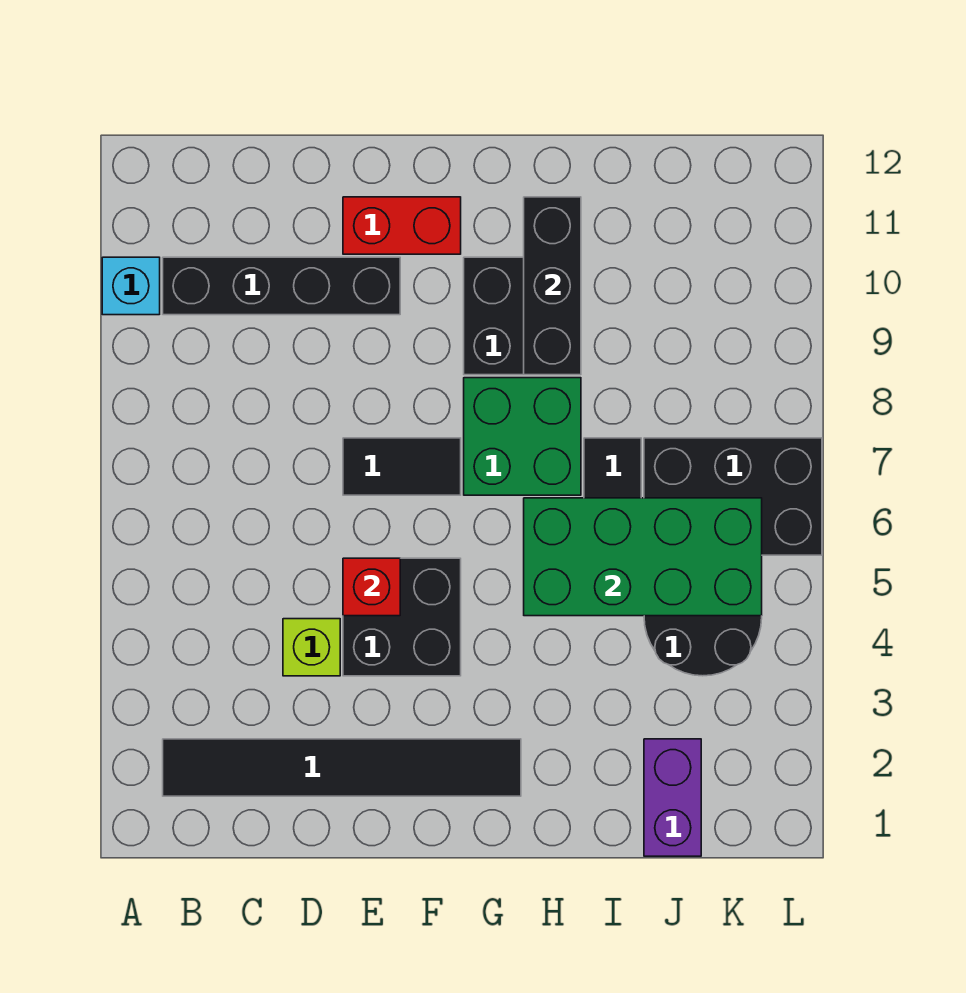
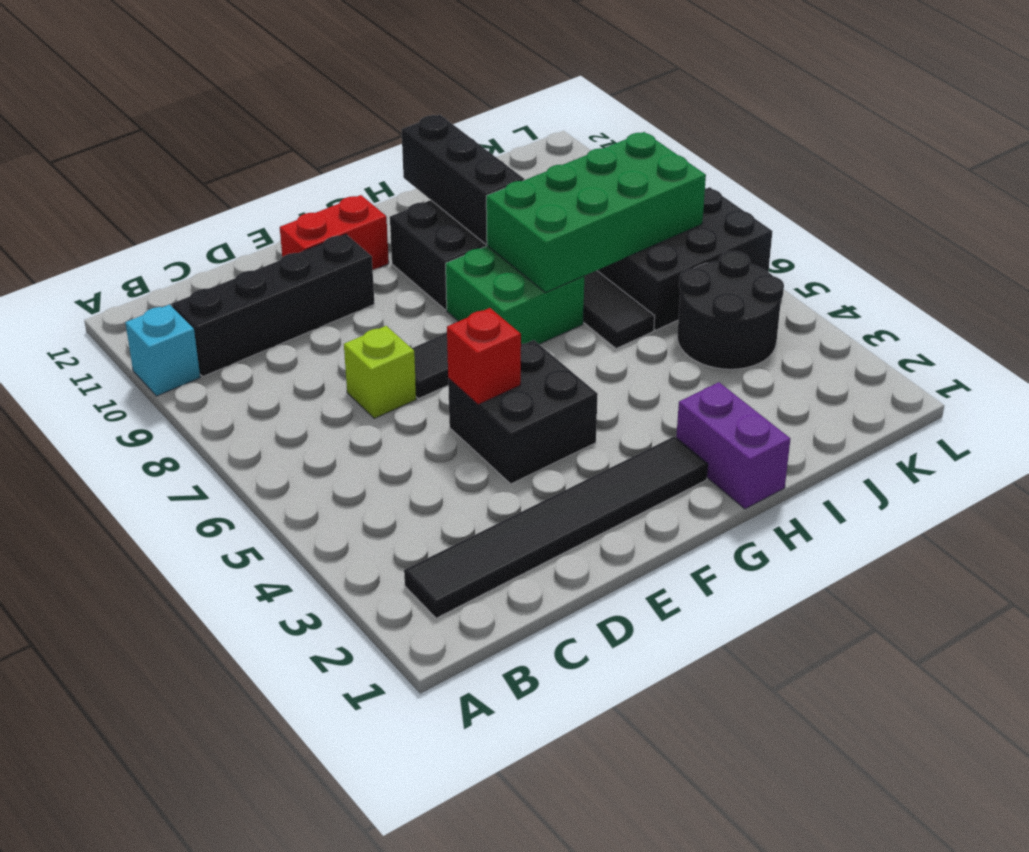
lime 1x1 brick [283,619,340,676] -> lime 1x1 brick moved to [344,326,416,418]
green 2x4 brick [524,498,762,616] -> green 2x4 brick moved to [486,132,706,293]
purple 1x2 brick [644,739,701,856] -> purple 1x2 brick moved to [676,382,790,509]

